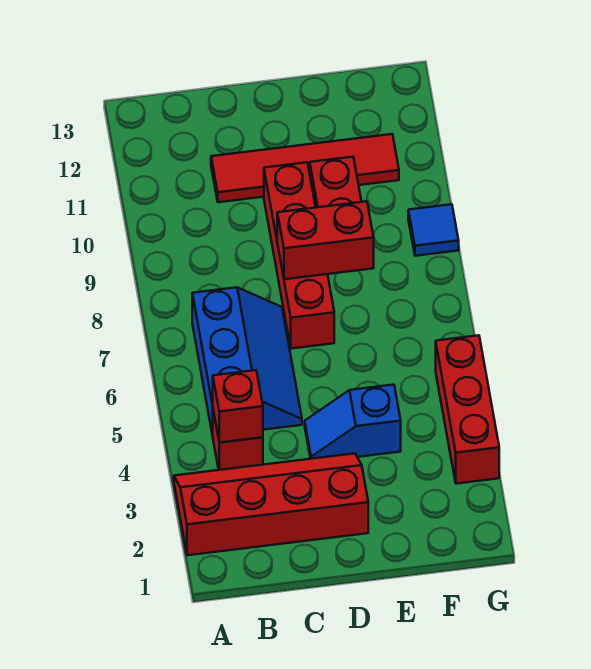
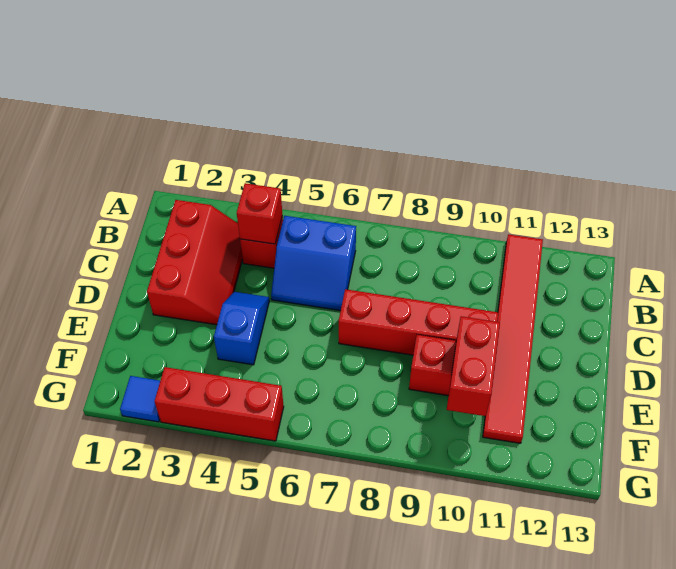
red 2x4 slope [174,453,368,555] -> red 2x3 slope [147,200,243,325]
blue 2x3 slope [192,287,302,436] -> blue 2x2 slope [271,216,356,311]
red 1x4 tile [211,134,399,202] -> red 1x6 tile [483,234,543,443]
red 1x2 brick [277,201,374,279] -> red 1x2 brick moved to [447,316,500,416]
blue 1x1 tile [408,204,459,256] -> blue 1x1 tile moved to [120,376,160,422]

